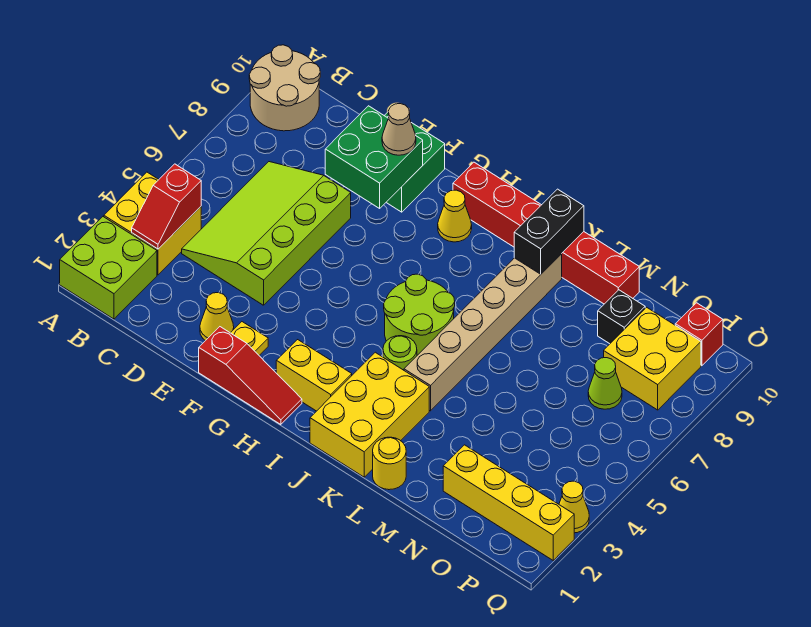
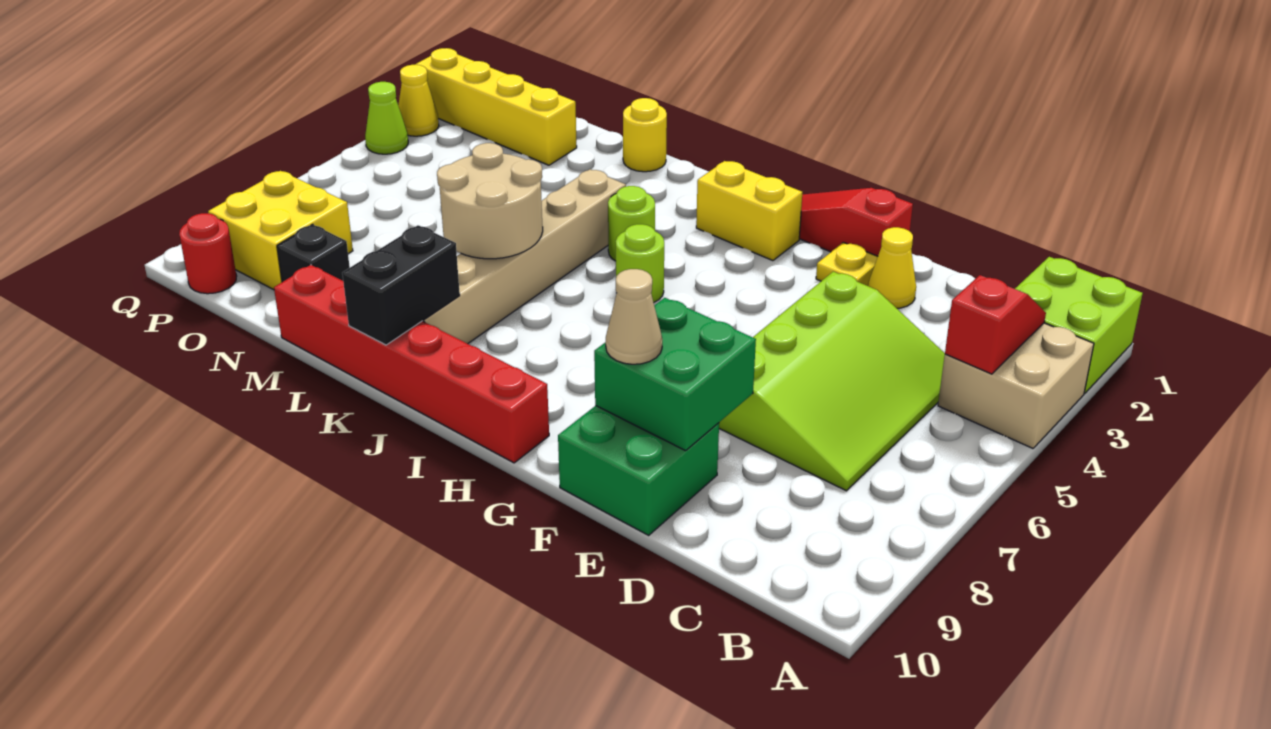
yellow 2x2 brick [104,172,201,275] -> tan 2x2 brick [938,323,1094,448]
tan 2x2 round brick [249,45,320,131] -> tan 2x2 round brick moved to [437,143,543,259]
yellow 1x1 cone [438,190,472,242] -> none
lime 2x2 round brick [384,274,455,355] -> lime 1x1 round brick [616,224,664,303]
yellow 2x3 brick [310,352,429,477] -> none
lime 1x1 cone [588,358,622,409] -> lime 1x1 cone moved to [365,82,408,154]
red 1x1 brick [675,303,723,366] -> red 1x1 round brick [179,213,237,294]

